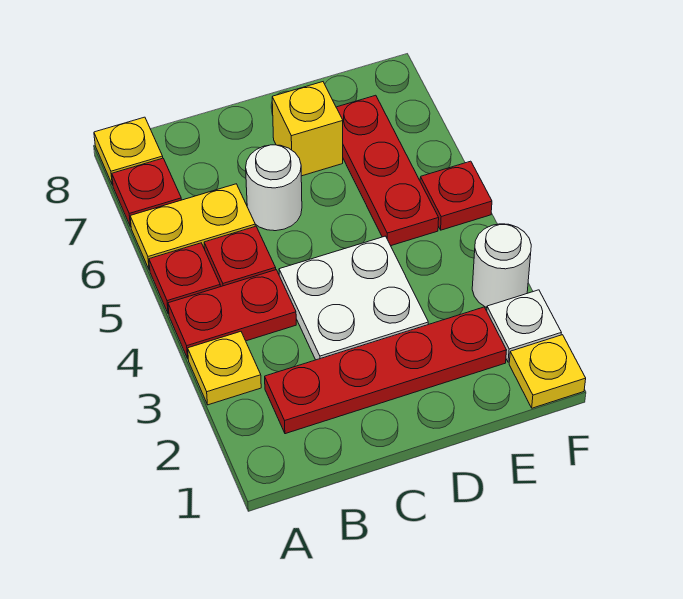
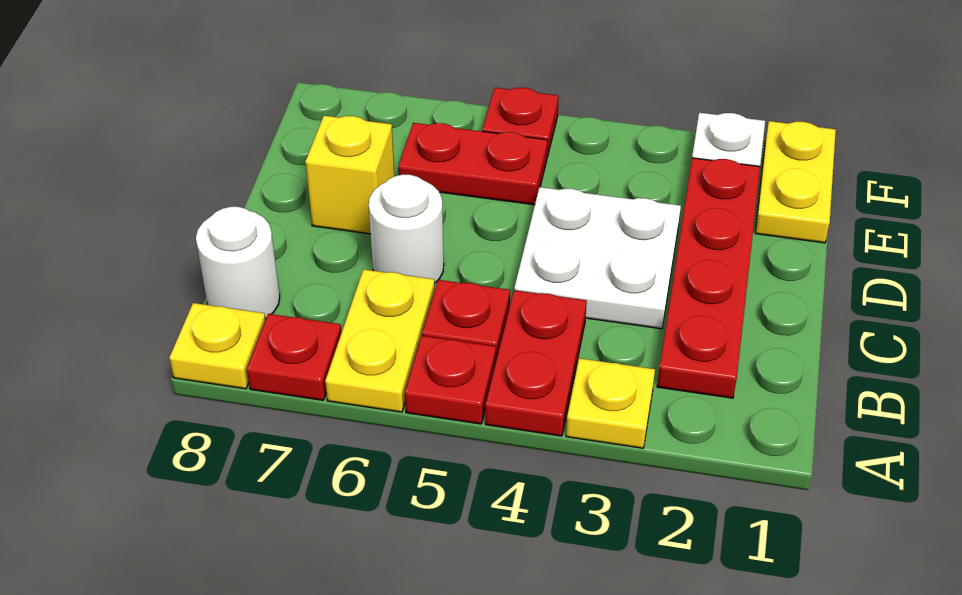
red 1x3 plate [336,95,439,246] -> red 1x2 plate [398,123,548,205]
yellow 1x1 plate [509,335,586,408] -> yellow 1x2 plate [755,121,836,243]
white 1x1 round brick [472,224,531,308] -> white 1x1 round brick moved to [196,207,280,319]

